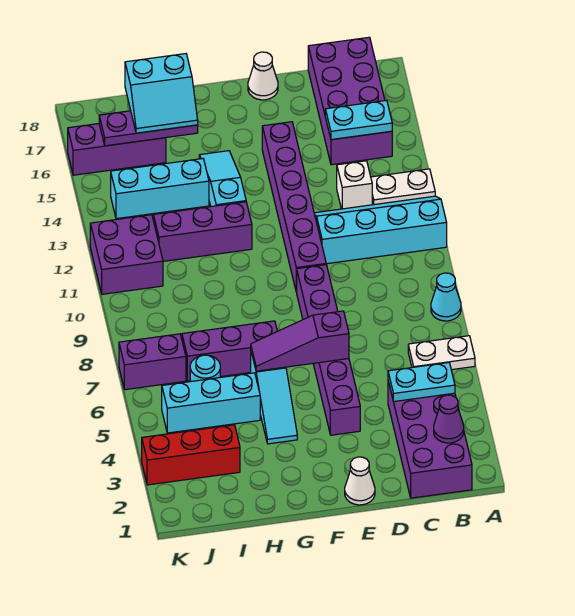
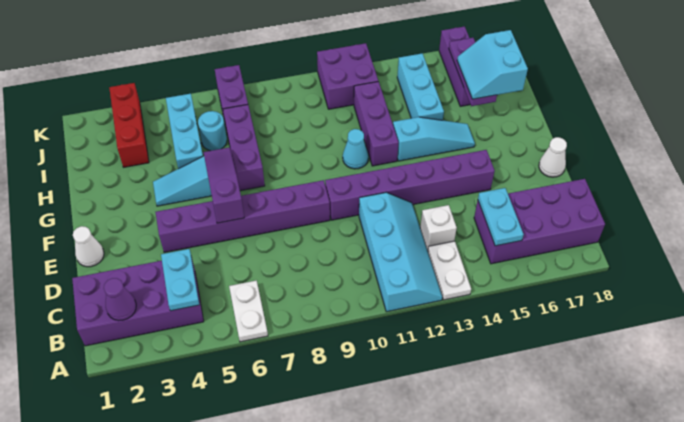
cyan 1x1 cone [431,273,461,321] -> cyan 1x1 cone moved to [343,129,368,169]

